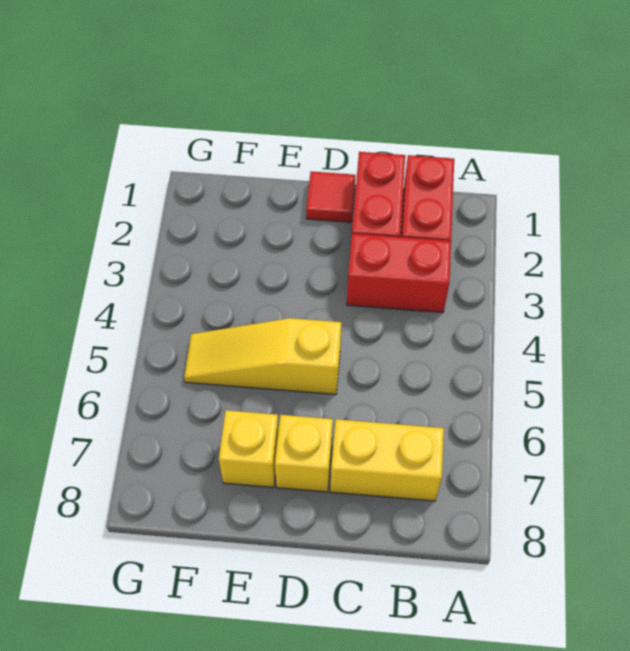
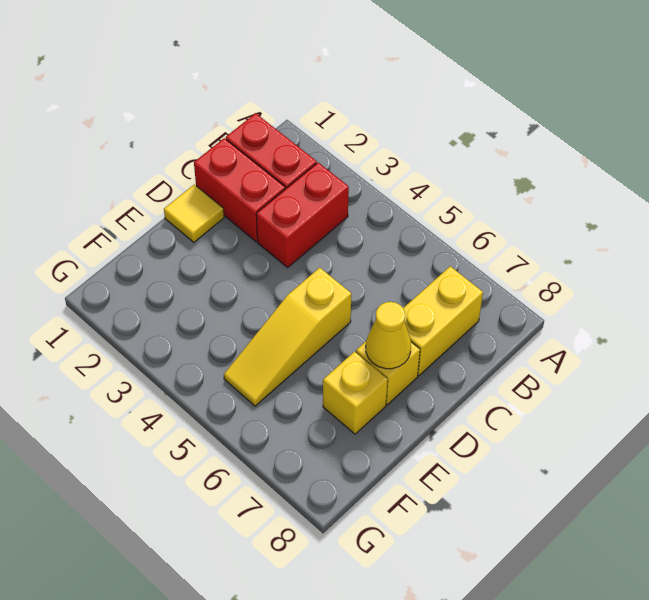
red 1x1 tile [306,171,355,222] -> yellow 1x1 tile [164,184,224,242]
none -> yellow 1x1 cone [366,302,411,369]

